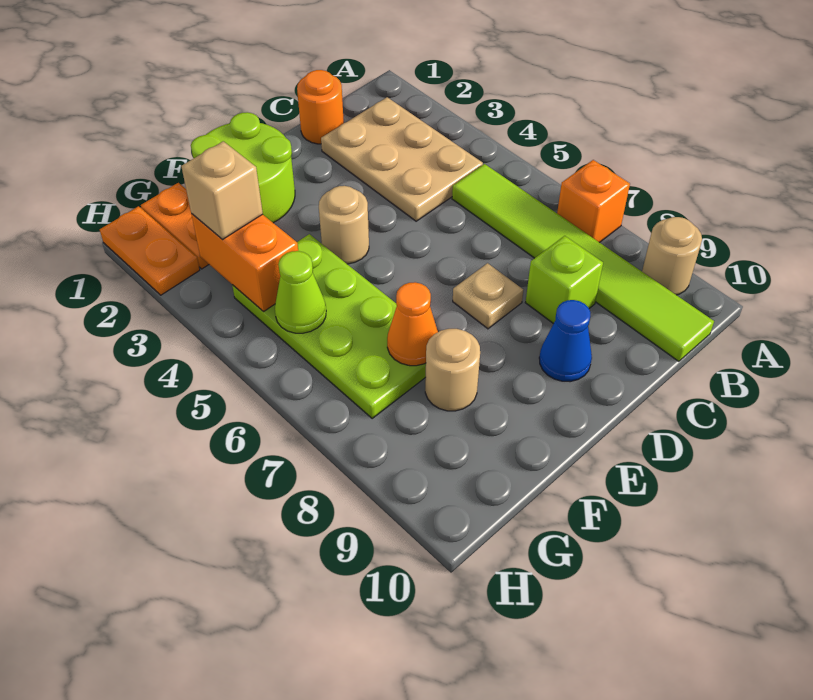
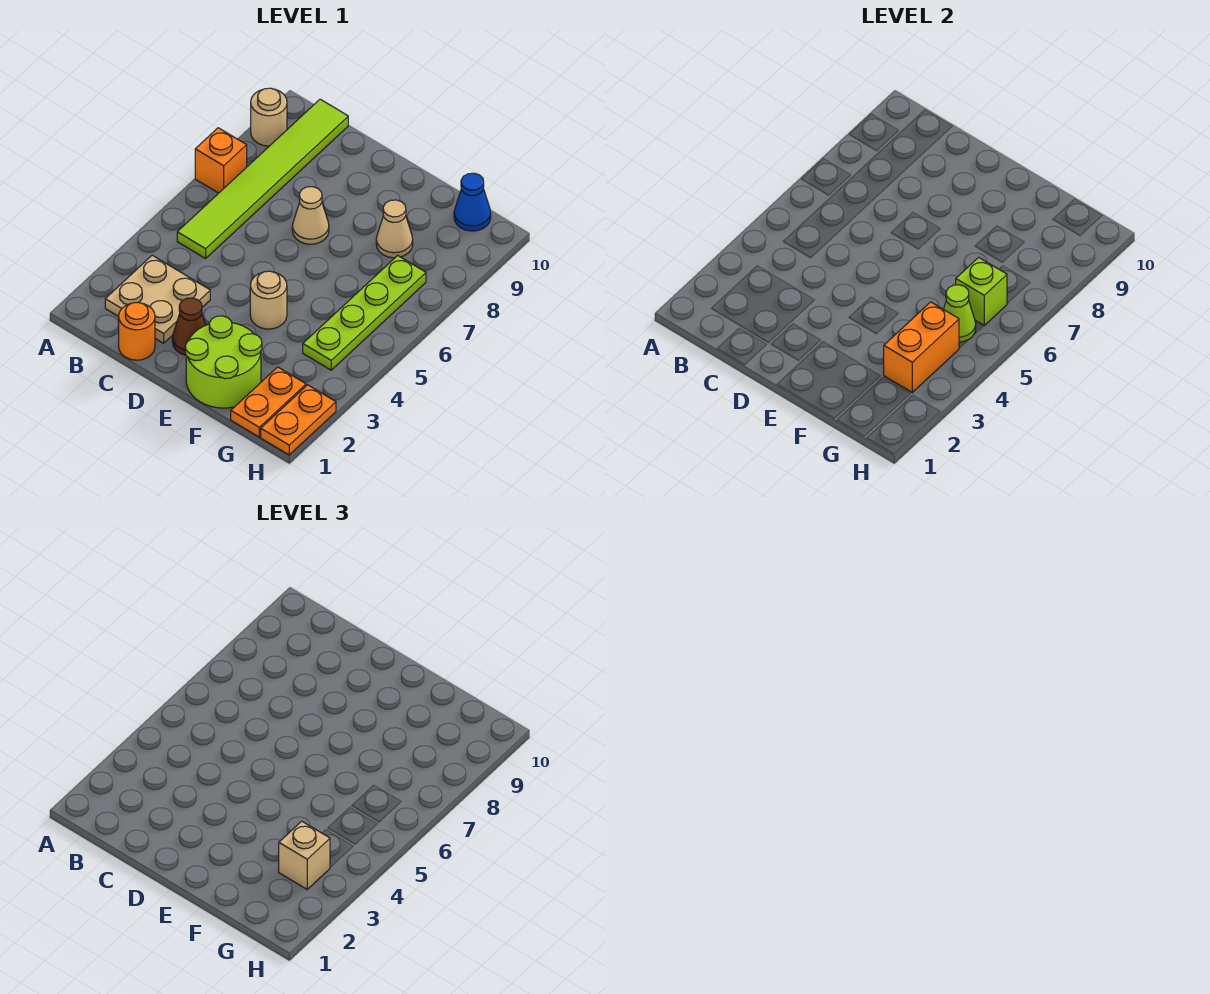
tan 2x3 plate [321,97,483,221] -> tan 2x2 plate [105,255,210,343]
lime 1x1 brick [525,236,603,324] -> lime 1x1 brick moved to [956,257,1007,325]
none -> brown 1x1 cone [172,298,206,355]
tan 1x1 plate [453,263,523,329] -> tan 1x1 cone [292,187,329,244]
blue 1x1 cone [539,300,592,382] -> blue 1x1 cone moved to [454,173,491,231]
lime 2x4 plate [232,234,426,418] -> lime 1x4 plate [303,256,426,370]
orange 1x1 cone [387,282,438,366] -> none
tan 1x1 round brick [425,329,480,411] -> tan 1x1 cone [376,200,413,258]

